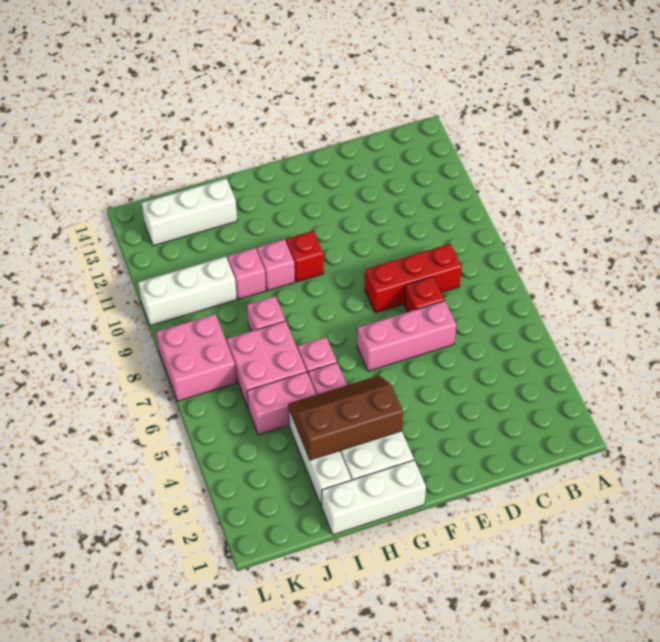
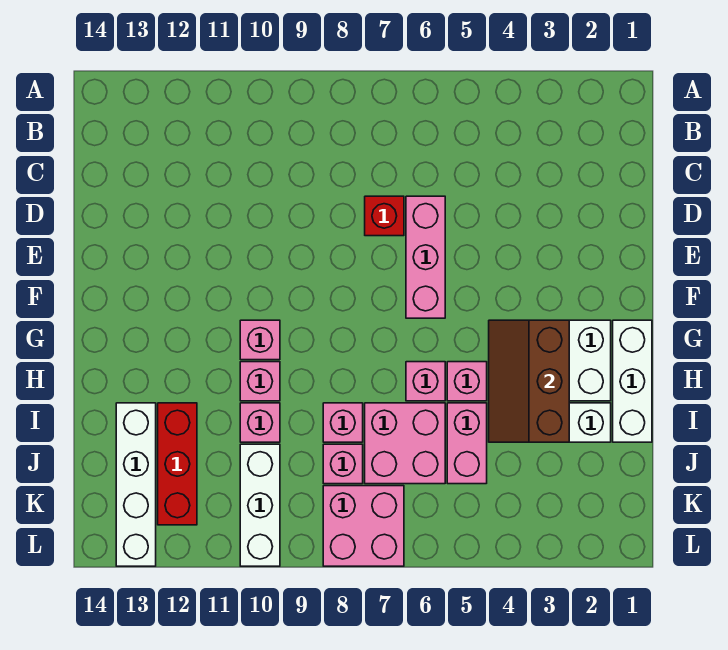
red 1x3 brick [365,244,462,313] -> red 1x3 brick moved to [158,403,197,525]
red 1x1 brick [286,231,324,282] -> pink 1x1 brick [240,320,280,360]
white 1x3 brick [142,179,237,246] -> white 1x4 brick [116,403,156,566]
none -> pink 1x1 brick [323,444,363,484]

